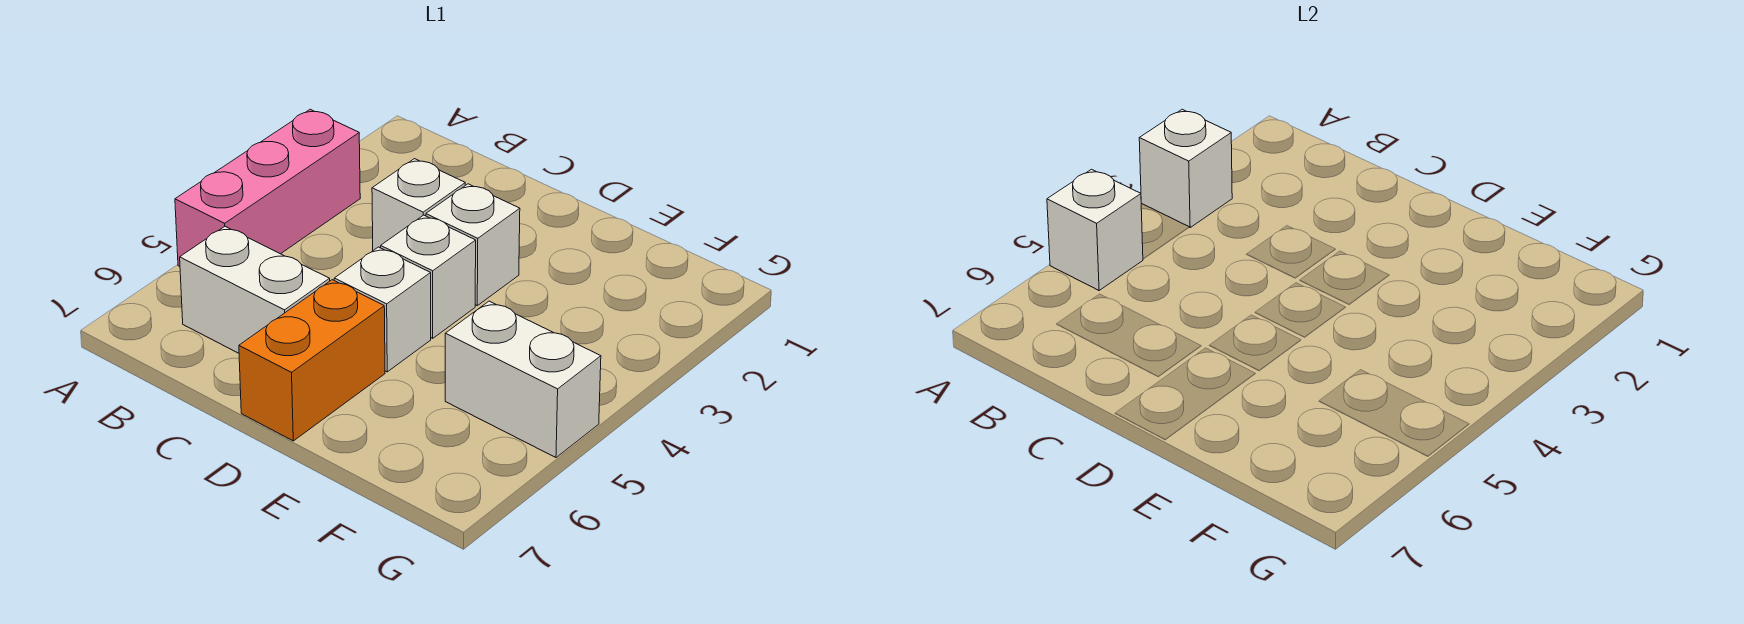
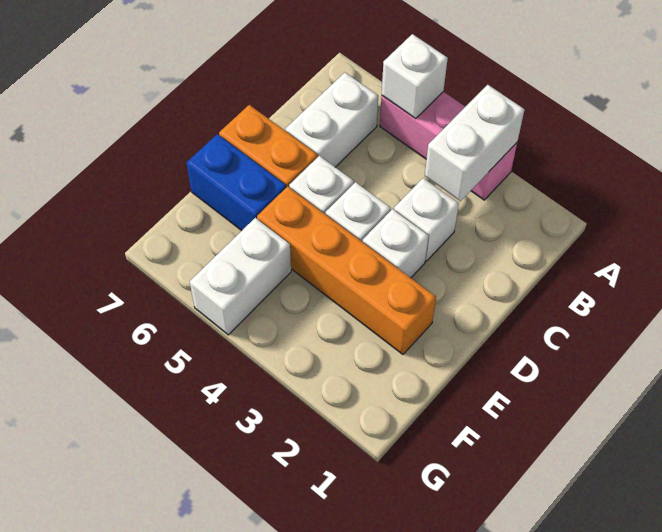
white 1x1 brick [1139,109,1232,227] -> white 1x2 brick [425,85,525,201]
none -> orange 1x4 brick [257,186,436,354]
none -> blue 1x2 brick [187,134,286,231]

